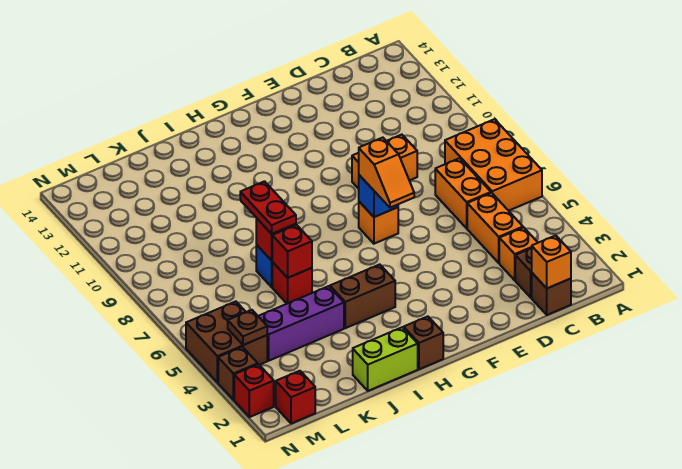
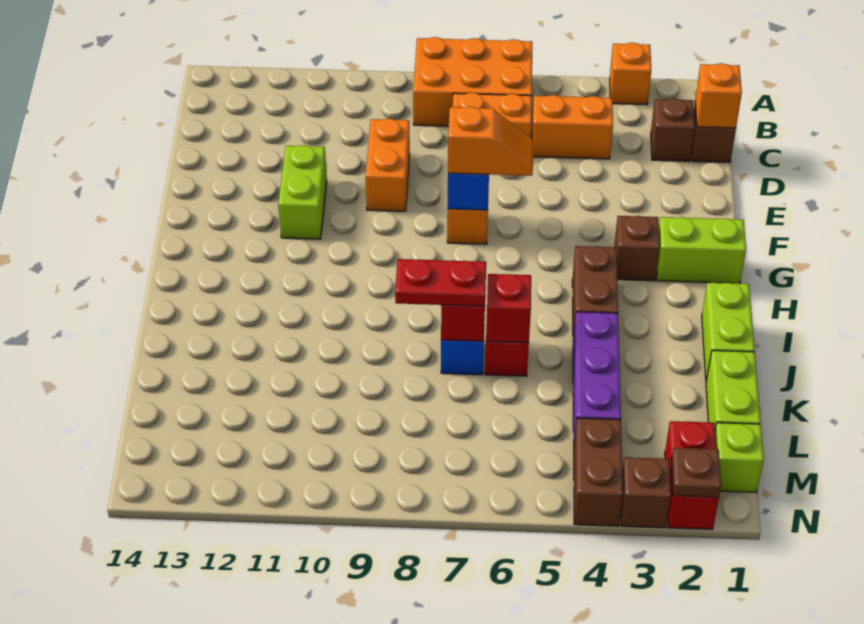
orange 1x1 brick [499,227,538,280] -> orange 1x1 brick moved to [610,43,651,105]
none -> lime 1x2 brick [278,145,327,239]
none -> lime 1x2 brick [657,217,746,283]
brown 1x1 brick [404,316,443,369] -> brown 1x1 brick moved to [614,216,660,281]
none -> lime 1x2 brick [706,351,761,428]
red 1x1 brick [276,371,315,424] -> lime 1x1 brick [715,423,764,492]
brown 2x2 brick [186,302,267,382] -> brown 1x2 brick [574,418,623,526]
brown 1x1 plate [228,310,267,345] -> brown 1x1 plate moved to [672,448,721,497]
red 1x1 brick [234,364,274,417] -> red 1x2 brick [665,421,719,529]

